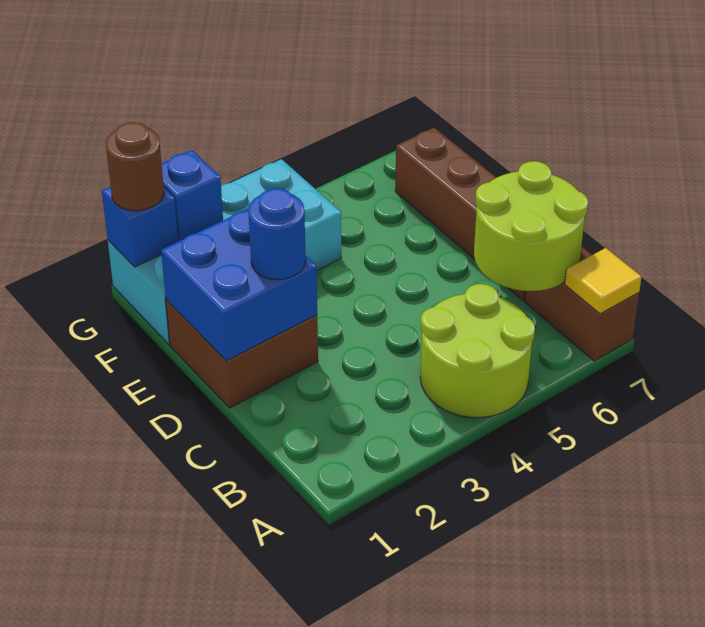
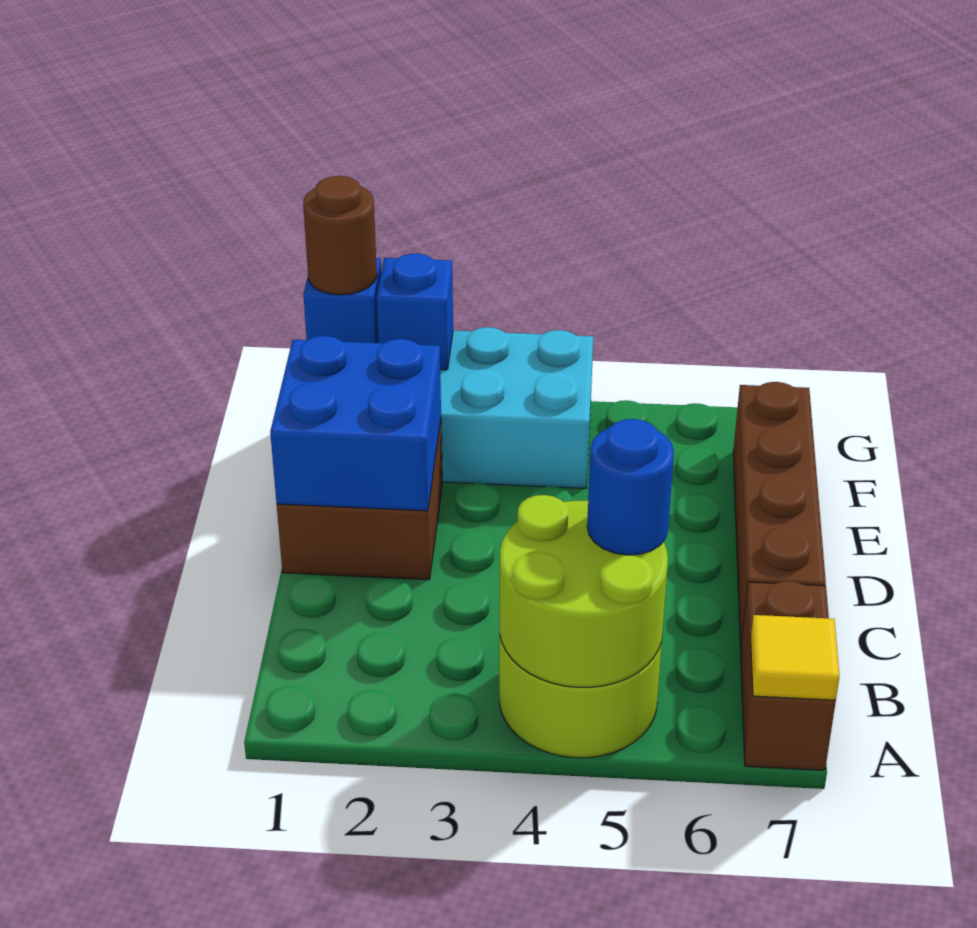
lime 2x2 round brick [474,161,588,291] -> lime 2x2 round brick moved to [500,495,668,687]
blue 1x1 round brick [248,188,306,280] -> blue 1x1 round brick moved to [587,419,674,555]

